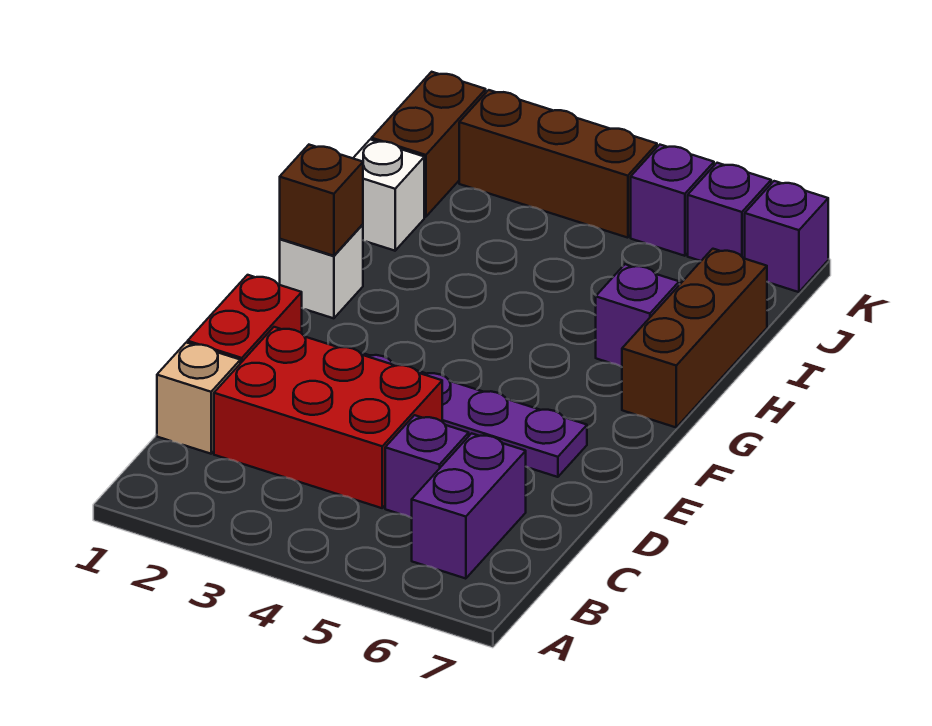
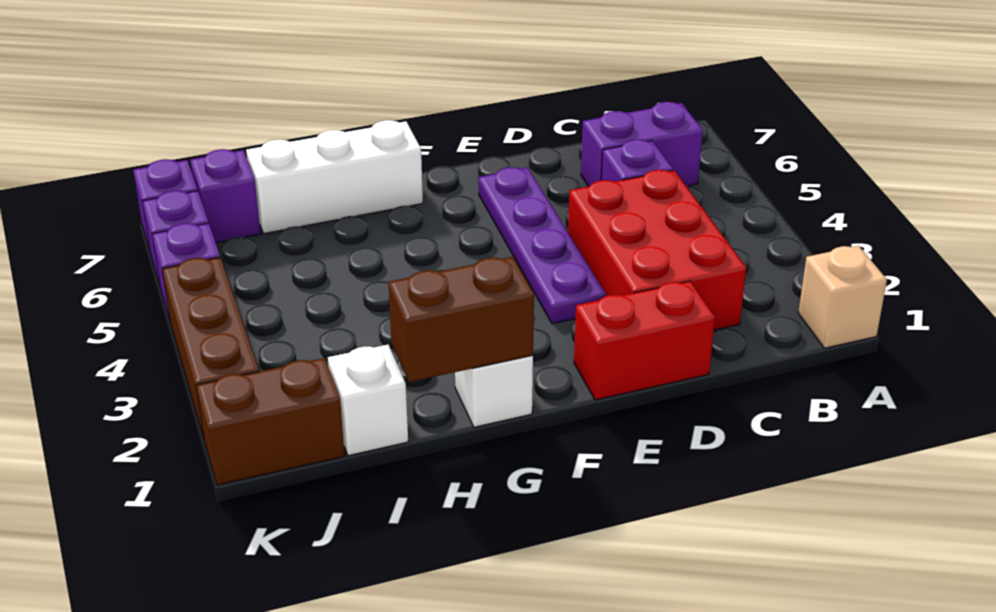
tan 1x1 brick [157,343,240,454] -> tan 1x1 brick moved to [798,246,887,348]
brown 1x1 brick [280,145,363,256] -> brown 1x2 brick [388,257,534,382]
brown 1x3 brick [622,249,767,427] -> white 1x3 brick [246,120,423,233]
purple 1x1 brick [596,264,679,367] -> purple 1x1 brick moved to [190,149,261,243]

